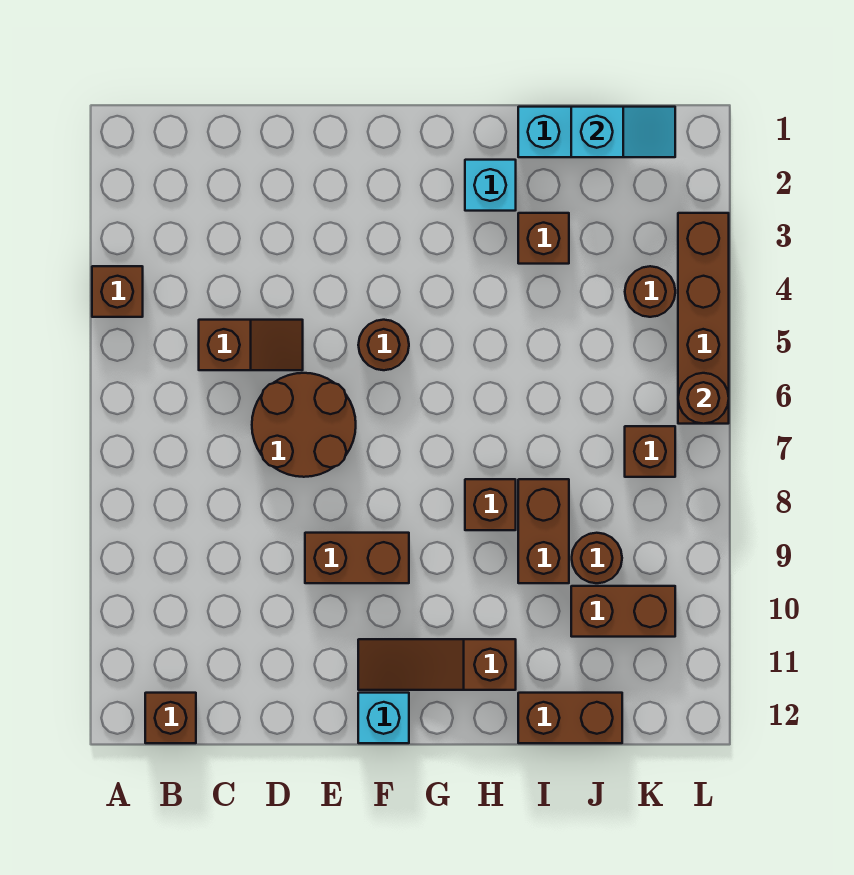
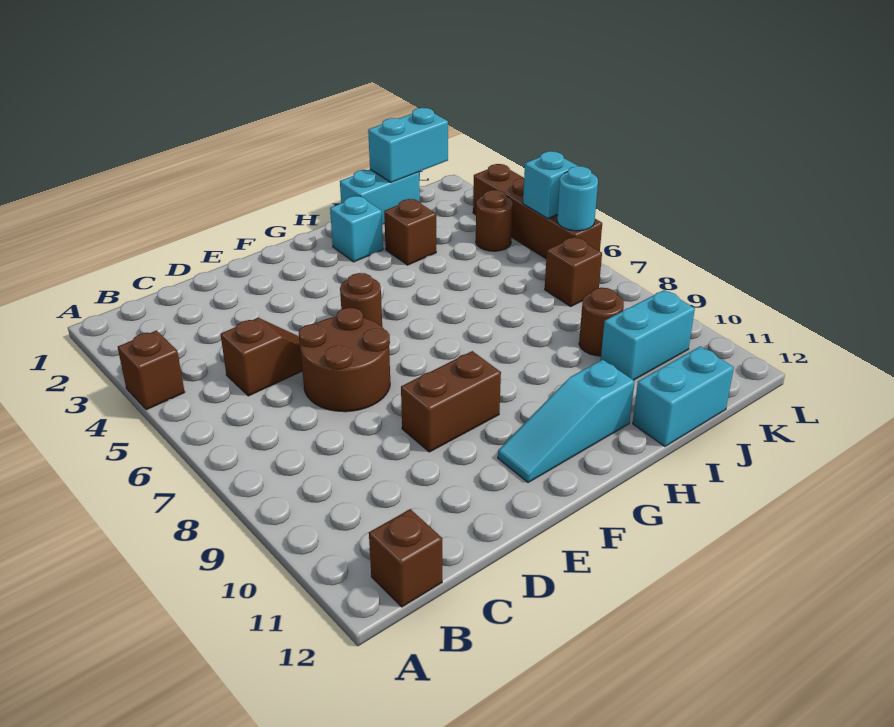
brown 1x3 slope [358,639,516,690] -> cyan 1x3 slope [498,360,635,483]
cyan 1x1 brick [358,693,409,743] -> cyan 1x1 brick moved to [523,151,578,219]
brown 1x1 brick [465,479,516,530] -> none
brown 1x2 brick [518,479,569,583] -> none
brown 1x2 brick [518,693,622,743] -> cyan 1x2 brick [633,346,734,446]
cyan 1x2 slope [571,107,675,157] -> cyan 1x2 brick [368,108,448,183]
brown 1x2 brick [571,586,675,637] -> cyan 1x2 brick [601,290,695,380]
brown 1x1 round brick [678,373,729,424] -> cyan 1x1 round brick [557,166,598,231]

